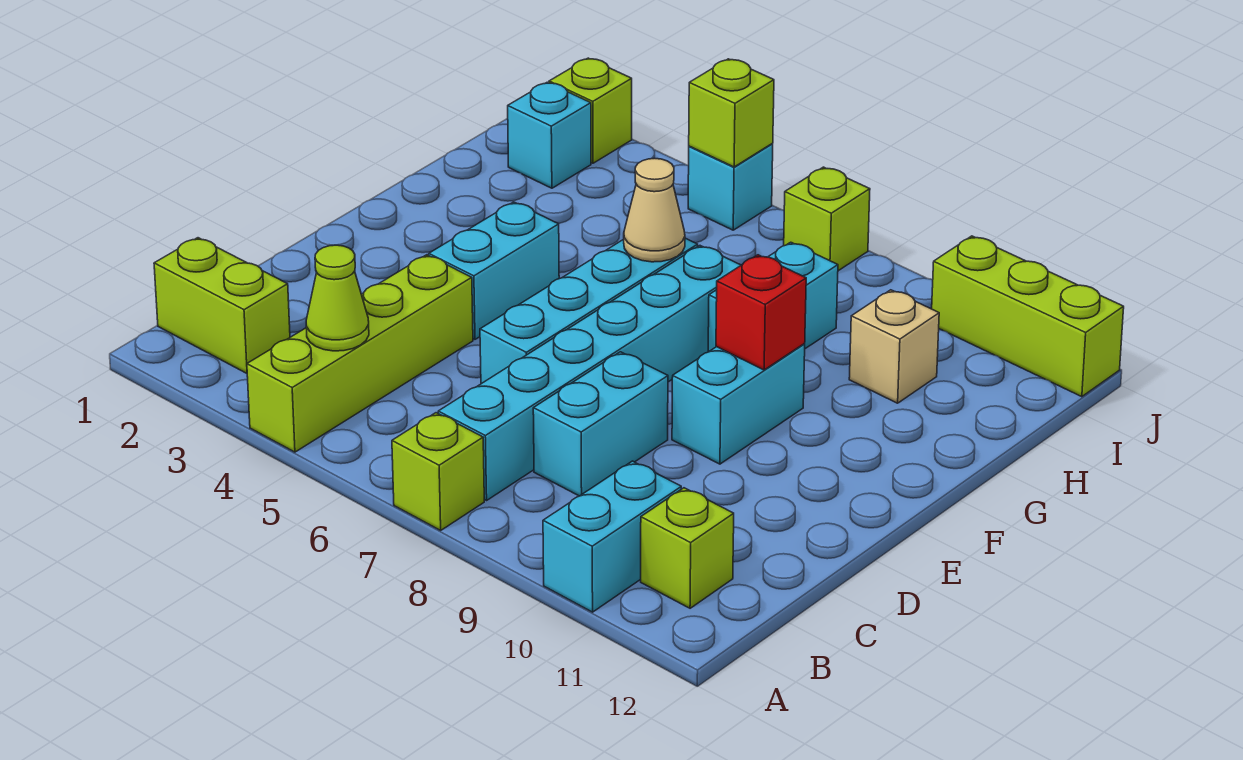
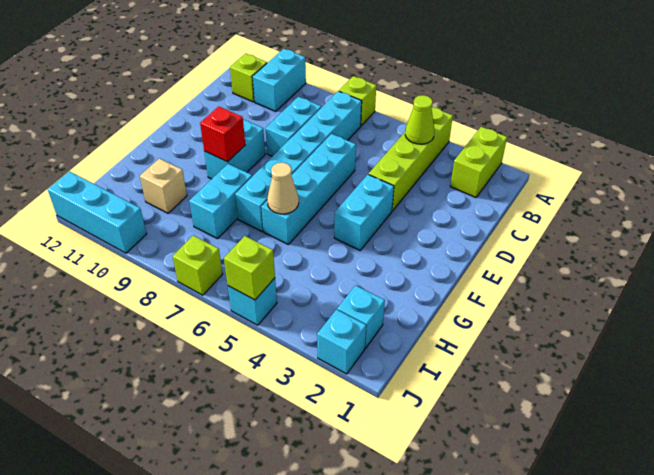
lime 1x2 brick [154,238,290,373] -> lime 1x2 brick turned to [450,127,507,198]
lime 1x1 brick [549,58,632,163] -> cyan 1x1 brick [317,310,366,374]
lime 1x3 brick [932,236,1124,397] -> cyan 1x3 brick [48,171,147,253]

